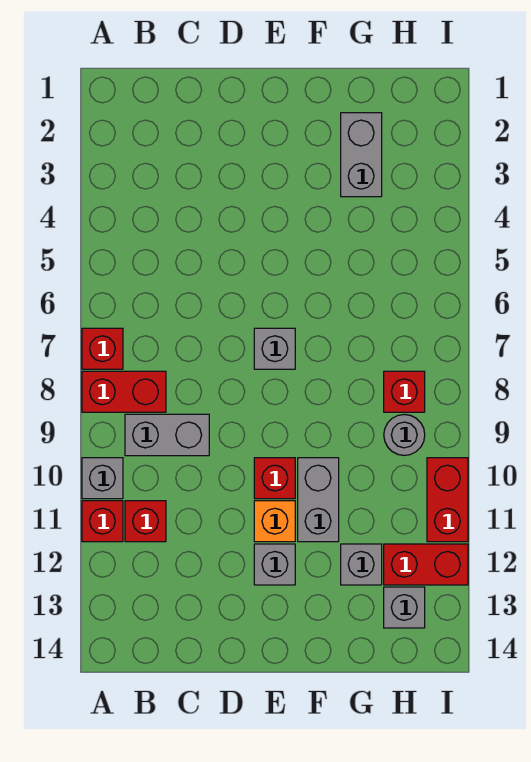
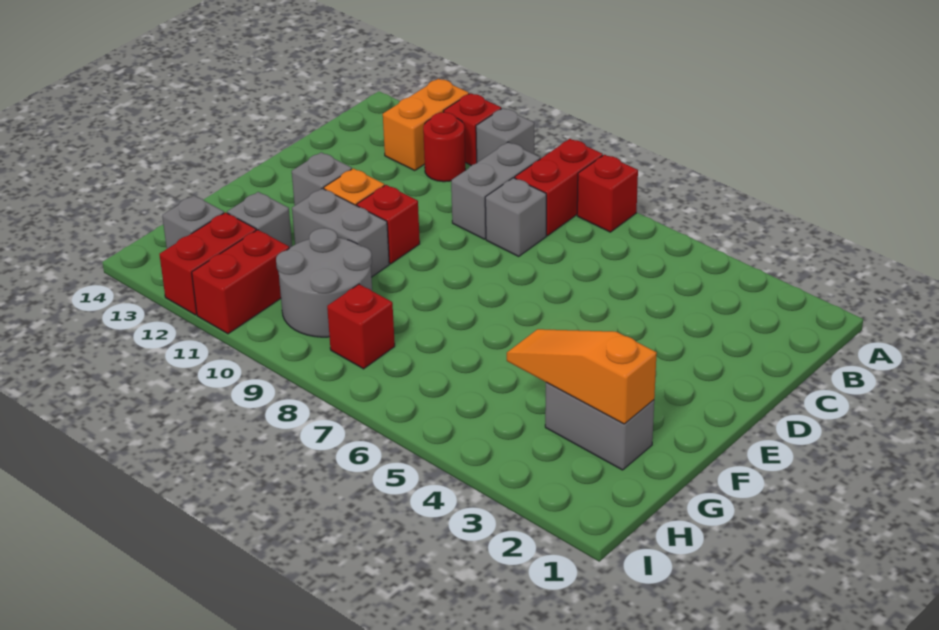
none -> orange 1x2 brick [383,79,469,170]
red 1x1 brick [125,501,166,542] -> red 1x1 round brick [423,112,465,182]
grey 1x1 brick [254,328,295,369] -> grey 1x1 brick moved to [485,178,546,256]
none -> orange 1x3 slope [507,329,657,424]
grey 1x1 round brick [384,414,425,455] -> grey 2x2 round brick [276,228,372,337]
red 1x2 brick [427,458,468,542] -> red 1x2 brick turned to [192,230,289,334]

